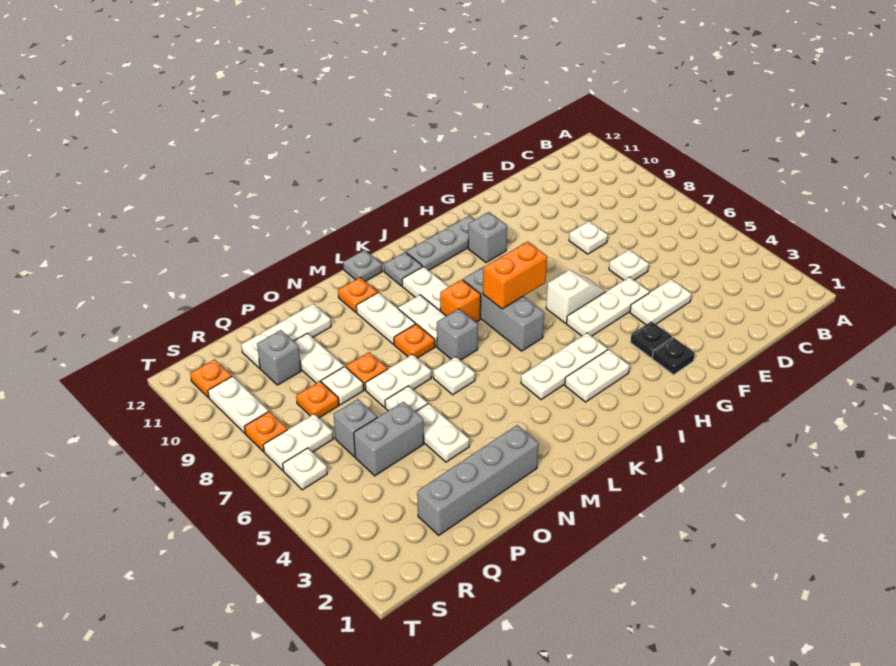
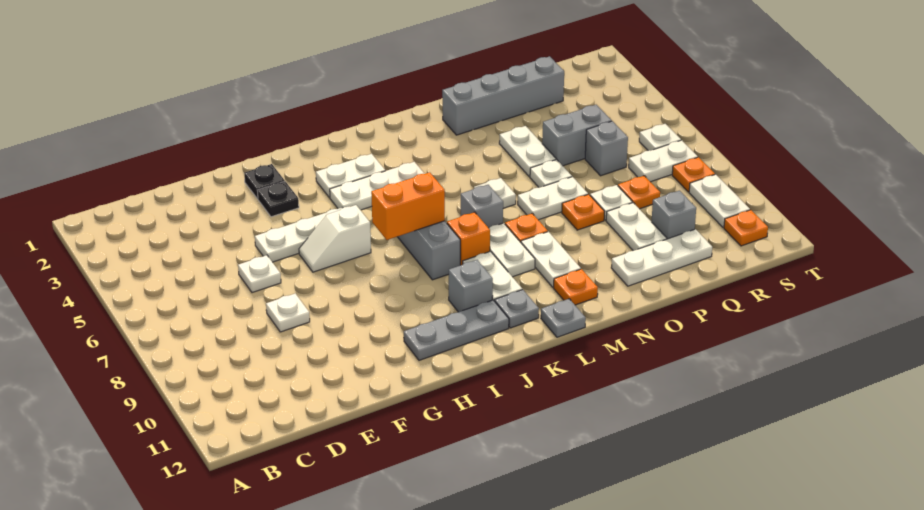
white 1x2 plate [630,279,691,325] -> none
grey 1x1 brick [468,212,507,263] -> grey 1x1 brick moved to [449,260,493,312]

